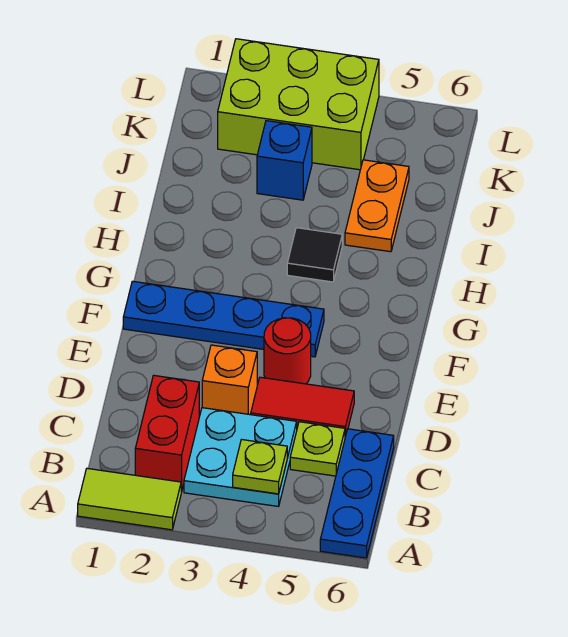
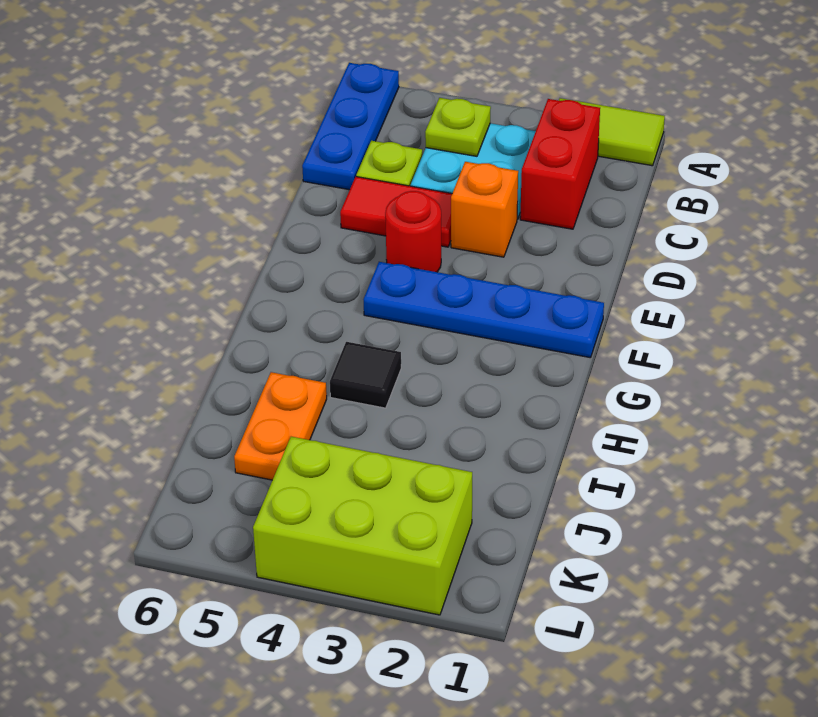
blue 1x1 brick [257,121,312,200] -> none

